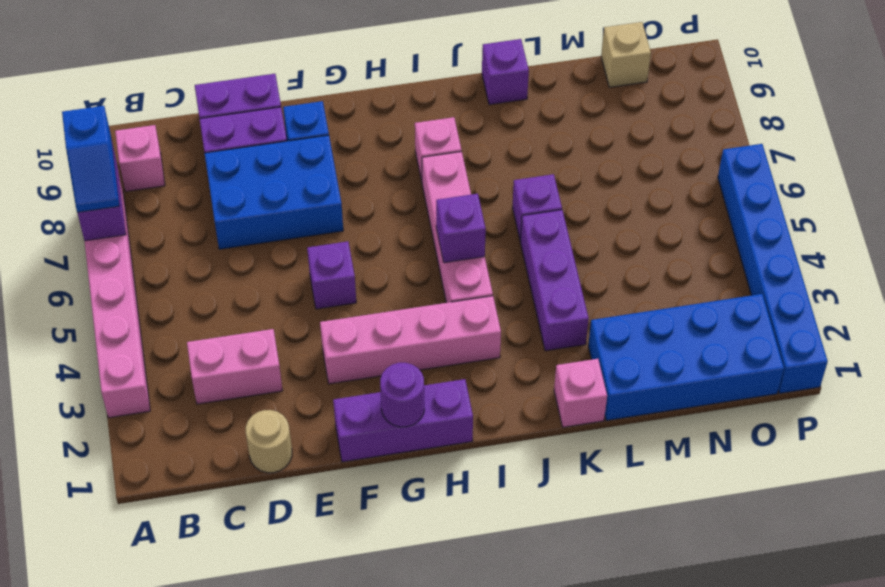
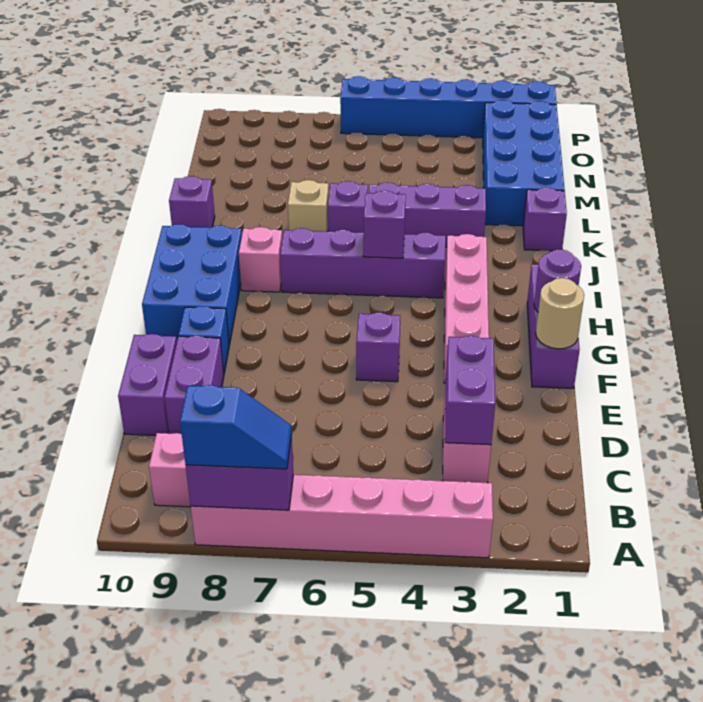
none -> purple 1x2 brick [445,336,495,445]
tan 1x1 round brick [246,410,292,473] -> tan 1x1 round brick moved to [536,278,584,349]
blue 2x3 brick [205,135,343,249] -> blue 2x3 brick moved to [142,224,242,345]
pink 1x4 brick [422,152,493,303] -> purple 1x4 brick [280,228,445,298]
pink 1x1 brick [554,359,607,427] -> purple 1x1 brick [523,188,567,251]
tan 1x1 brick [601,22,651,87] -> tan 1x1 brick moved to [288,180,329,232]

